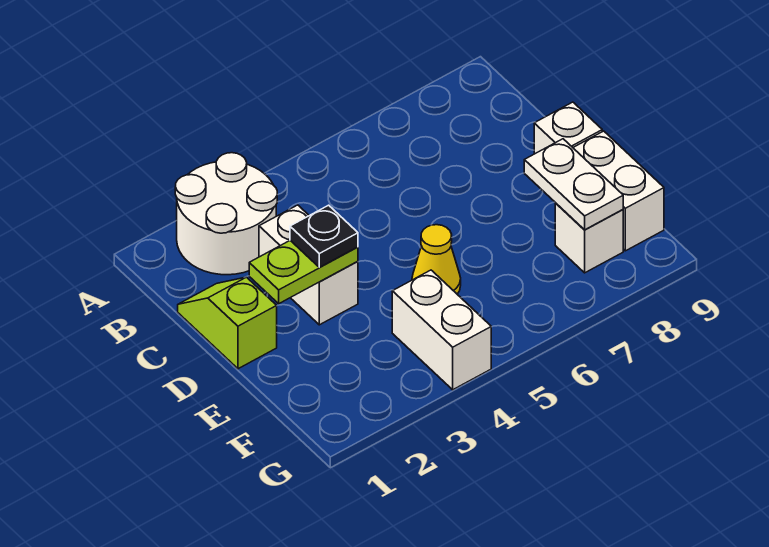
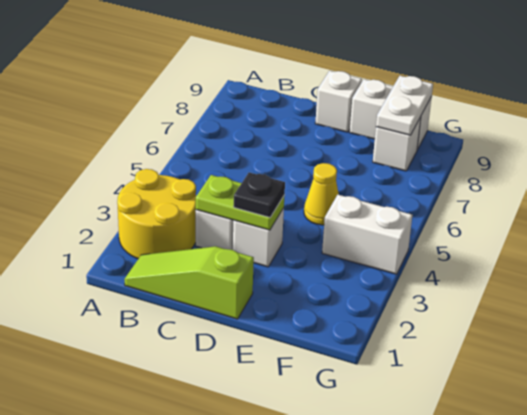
white 2x2 round brick [175,153,277,275] -> yellow 2x2 round brick [117,169,196,259]
lime 1x2 slope [178,277,277,369] -> lime 1x3 slope [124,246,254,319]
lime 1x2 plate [249,241,358,304] -> lime 1x2 plate turned to [196,175,285,230]
white 1x2 plate [524,139,623,230] -> white 1x2 plate turned to [376,76,433,135]

